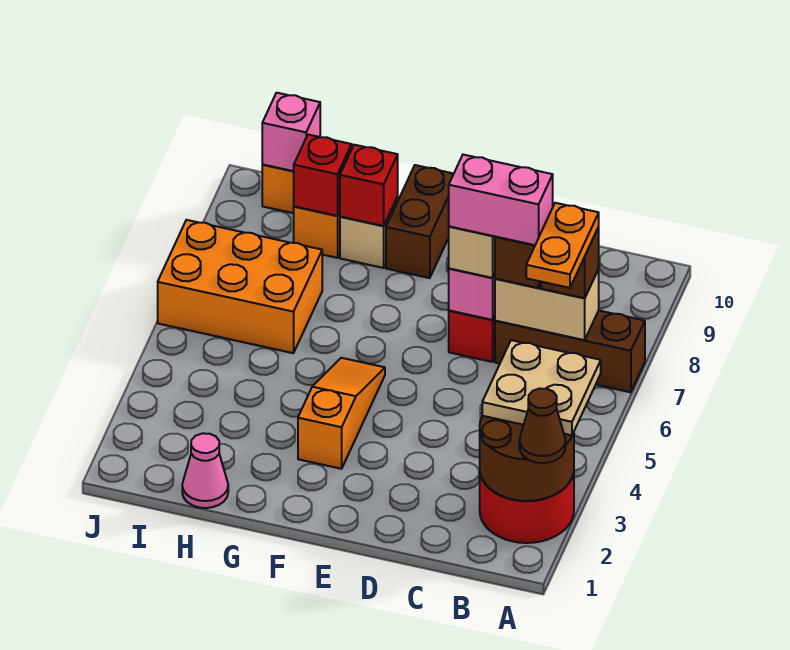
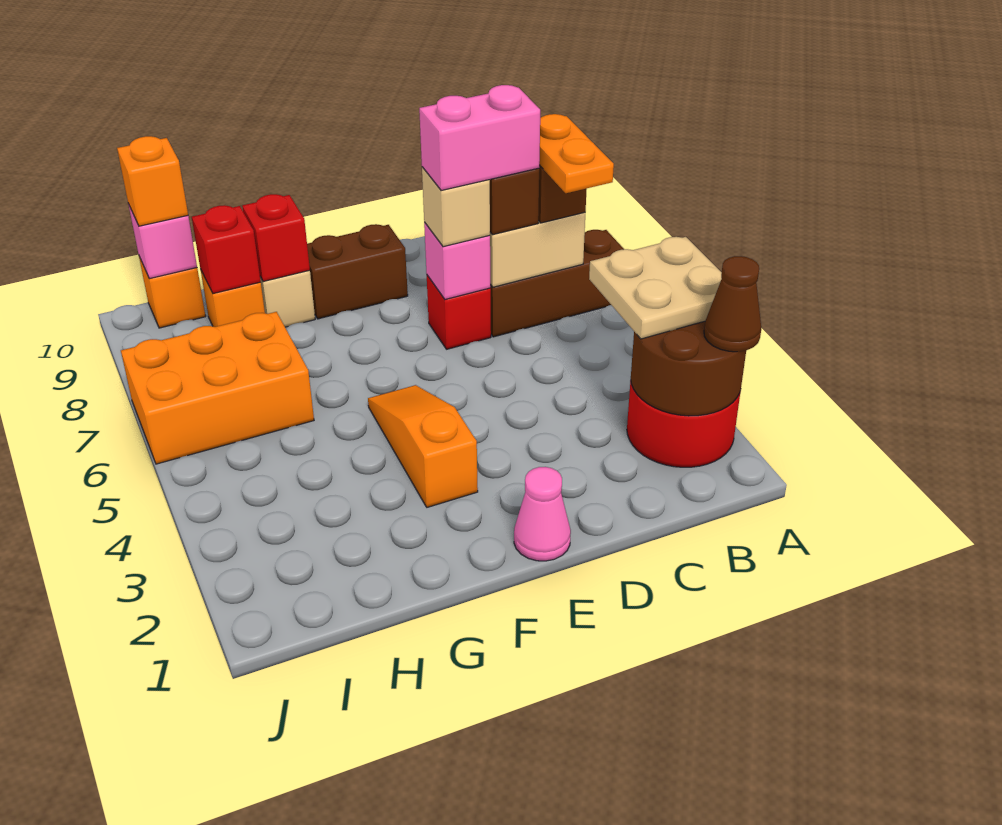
brown 1x2 brick [386,165,454,278] -> brown 1x2 brick turned to [307,224,408,319]
pink 1x1 cone [182,433,228,508] -> pink 1x1 cone moved to [514,467,571,561]
none -> orange 1x1 brick [117,136,188,226]

